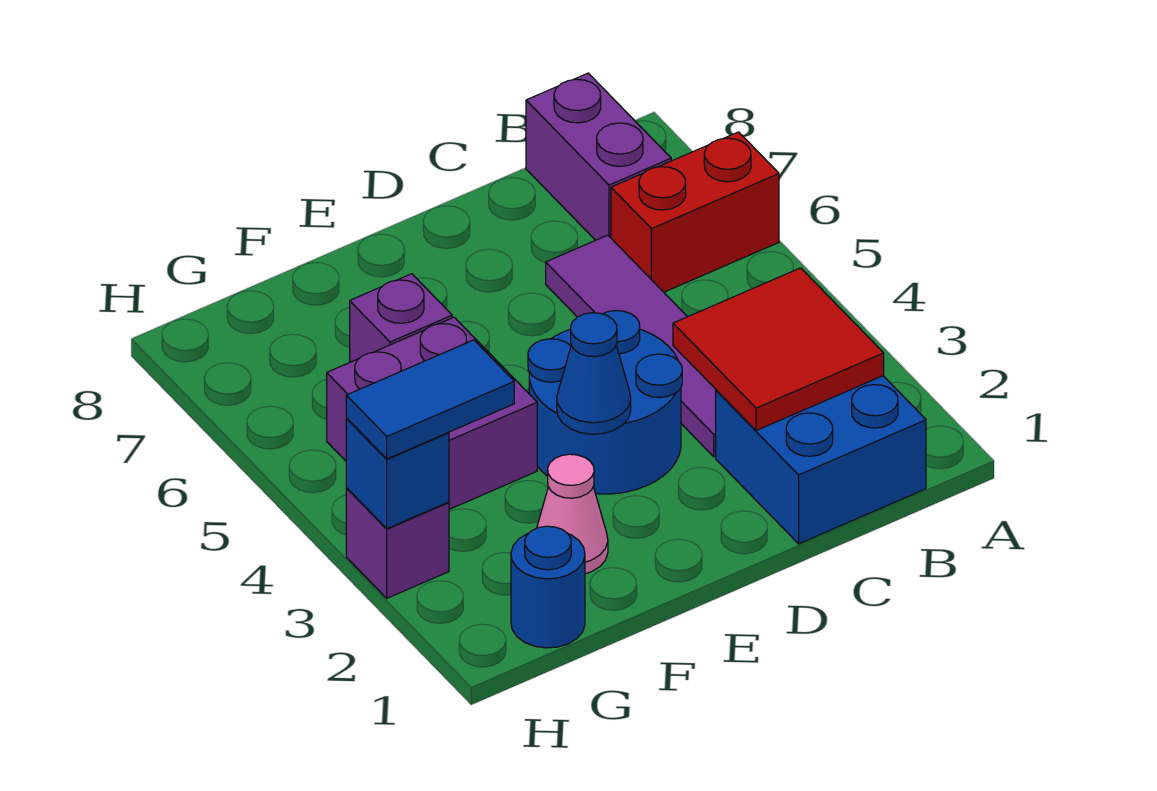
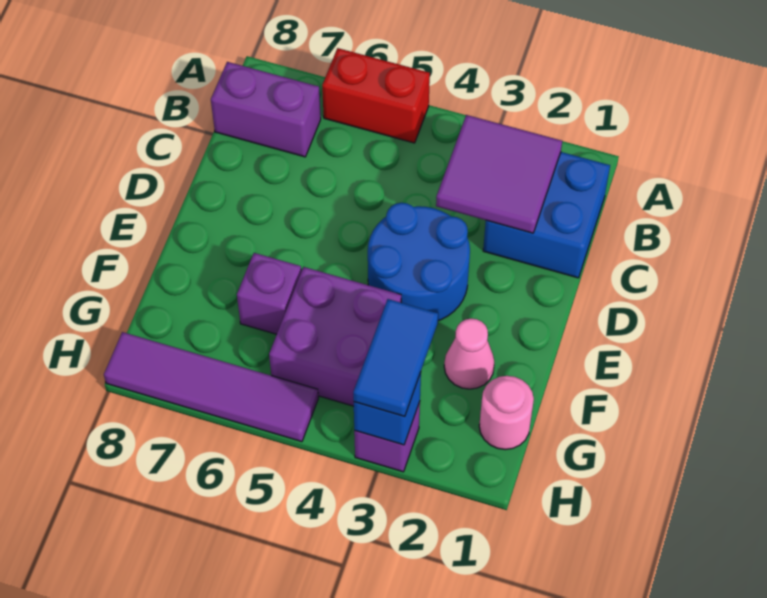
red 1x2 brick [611,132,779,292] -> red 1x2 brick turned to [322,48,430,143]
red 2x2 tile [673,268,884,431] -> purple 2x2 tile [436,115,562,233]
purple 1x4 tile [546,235,716,456] -> purple 1x4 tile moved to [104,332,318,442]
blue 1x1 cone [557,313,631,434] -> none
blue 1x1 round brick [511,526,585,648] -> pink 1x1 round brick [479,376,534,450]

